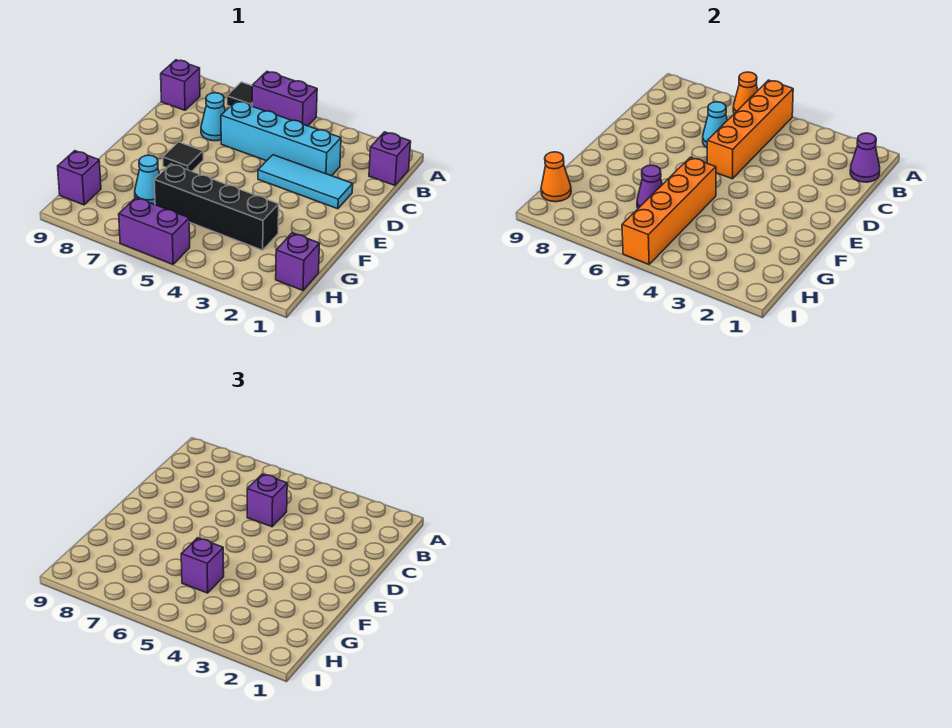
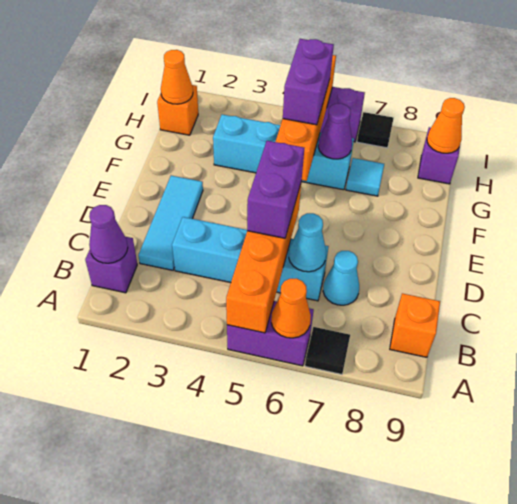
purple 1x1 brick [161,60,200,110] -> orange 1x1 brick [390,293,440,357]
purple 1x1 brick [247,474,287,527] -> purple 1x2 brick [247,141,304,238]
cyan 1x3 tile [258,155,353,209] -> cyan 1x3 tile turned to [138,176,203,270]
black 1x1 tile [163,142,203,171] -> black 1x1 tile moved to [357,112,394,148]
black 1x4 brick [154,164,279,250] -> cyan 1x4 brick [213,114,354,190]
purple 1x1 brick [181,538,224,593] -> purple 1x2 brick [283,39,334,125]
cyan 1x1 cone [135,155,160,204] -> cyan 1x1 tile [346,158,384,196]
purple 1x1 brick [276,233,320,290] -> orange 1x1 brick [157,85,198,135]
none -> orange 1x1 cone [161,50,193,104]

